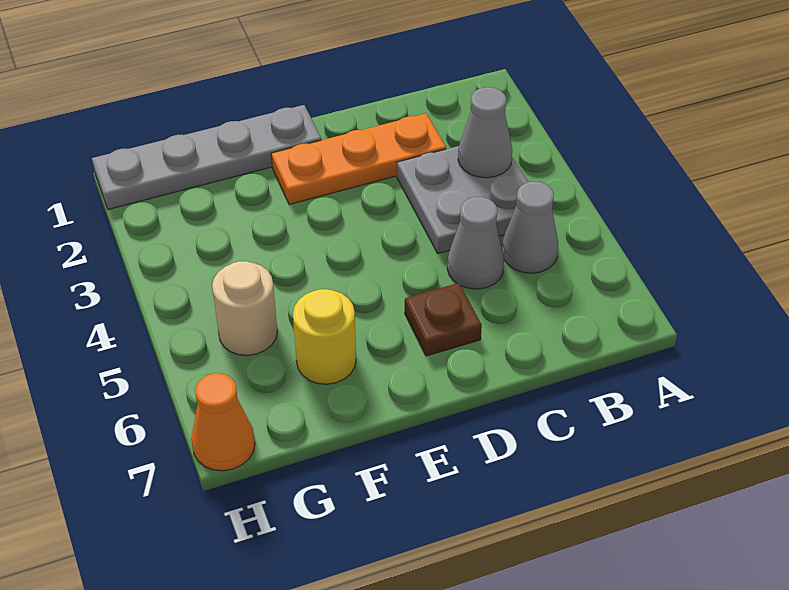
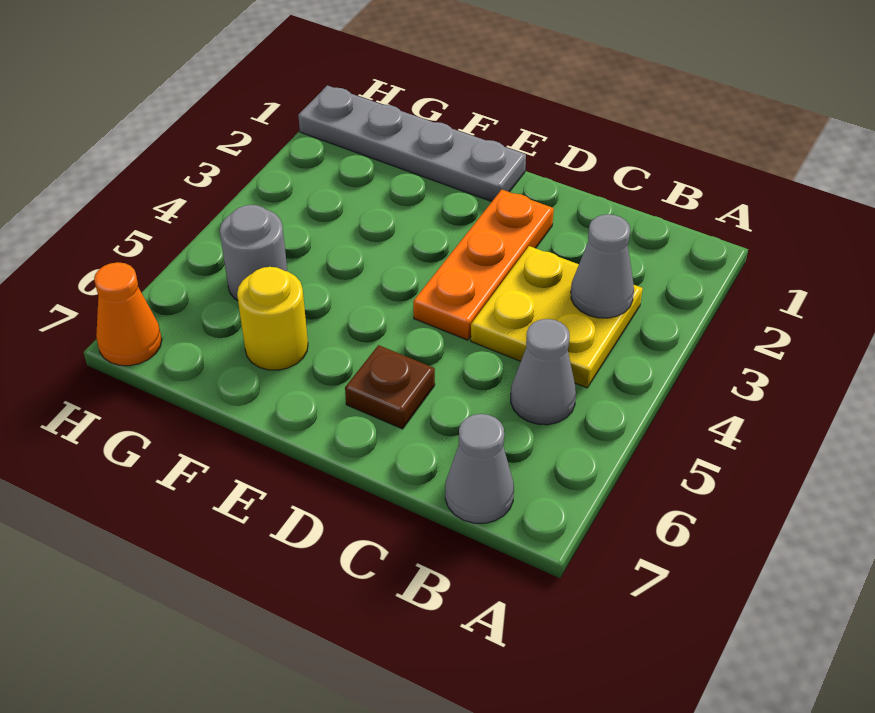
grey 2x2 plate [397,146,528,253] -> yellow 2x2 plate [471,246,643,388]
orange 1x3 plate [271,113,446,205] -> orange 1x3 plate turned to [413,190,554,340]
grey 1x1 cone [447,197,504,289] -> grey 1x1 cone moved to [445,414,514,523]
tan 1x1 round brick [212,261,277,355] -> grey 1x1 round brick [220,205,287,300]

